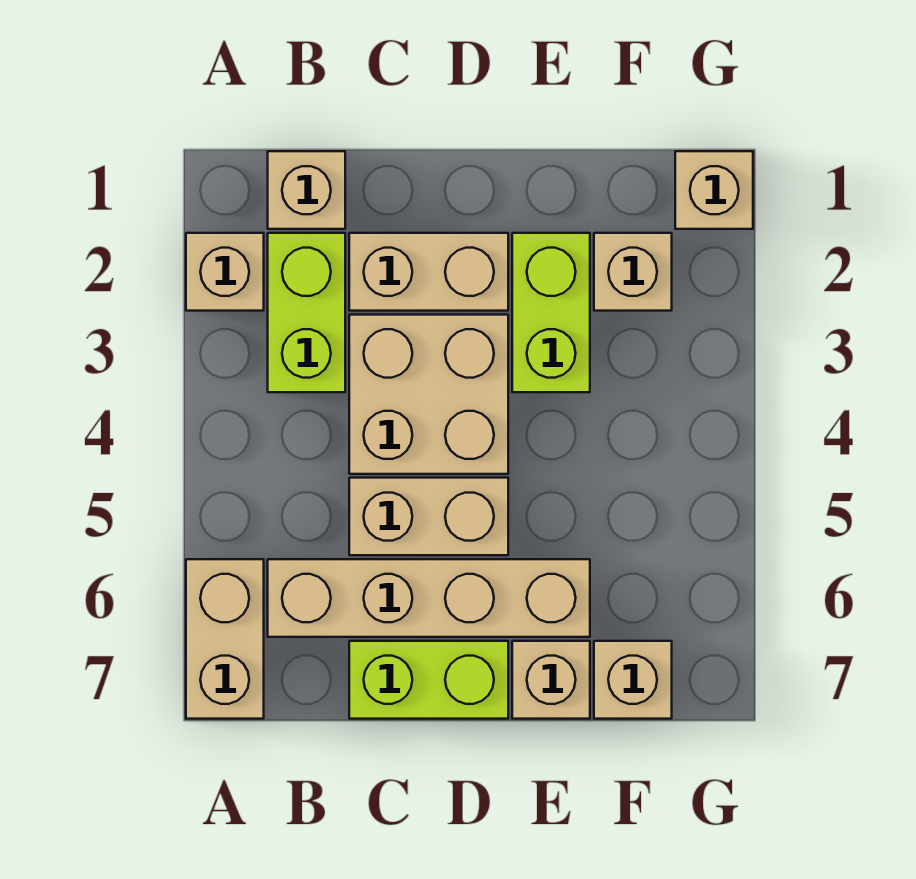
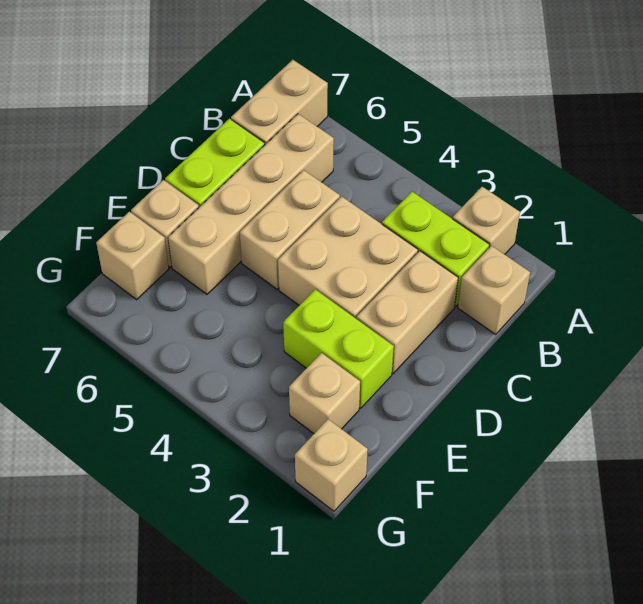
tan 1x2 brick [186,559,264,719] -> tan 1x2 brick turned to [231,60,328,145]

